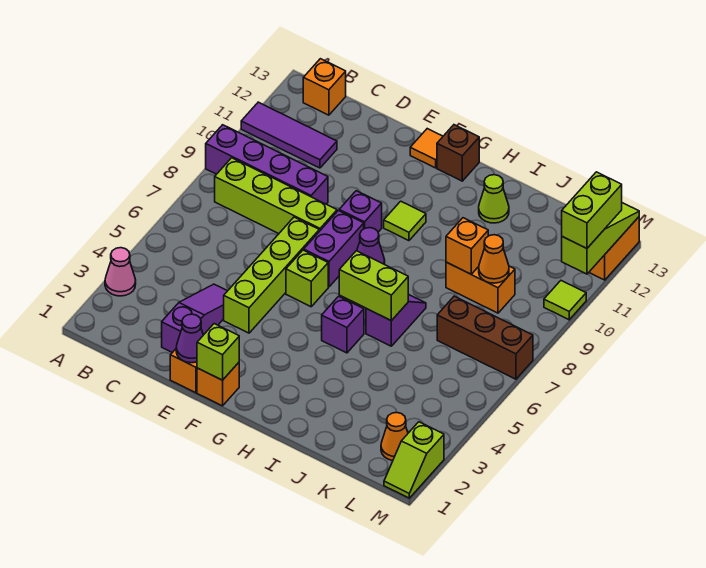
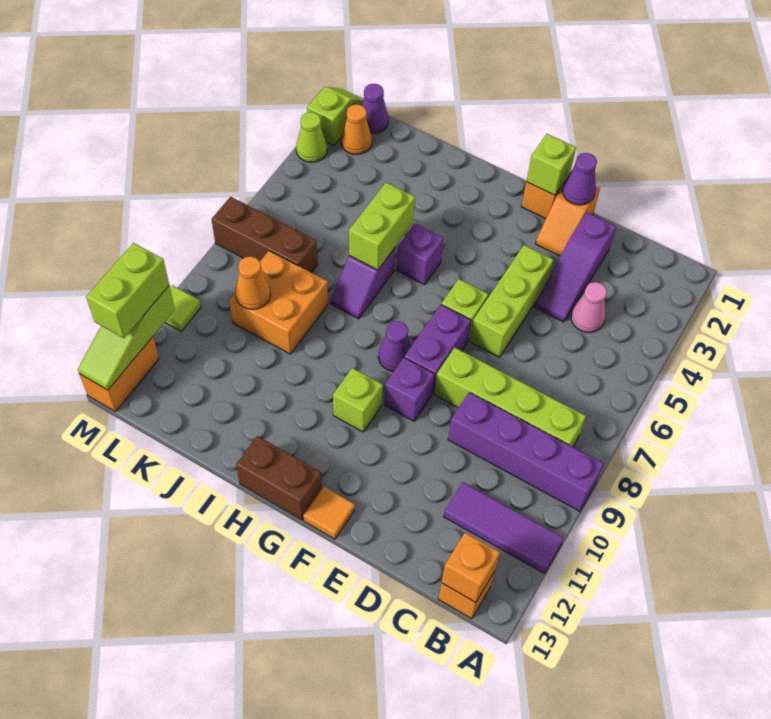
pink 1x1 cone [105,248,136,296] -> pink 1x1 cone moved to [571,282,607,333]
lime 1x4 brick [224,217,319,333] -> lime 1x3 brick [470,245,553,357]
lime 1x1 tile [384,201,426,241] -> lime 1x1 brick [333,368,383,432]
brown 1x1 brick [437,125,479,181] -> brown 1x2 brick [236,436,322,520]
lime 1x2 brick [339,251,408,321] -> lime 1x2 brick turned to [349,183,415,270]
lime 1x1 cone [479,175,509,223] -> lime 1x1 cone moved to [296,112,327,162]
orange 1x2 brick [446,262,515,313] -> orange 2x2 brick [229,251,328,354]
orange 1x1 brick [446,218,488,274] -> orange 1x1 brick moved to [442,533,500,602]
none -> purple 1x1 cone [362,84,388,134]

